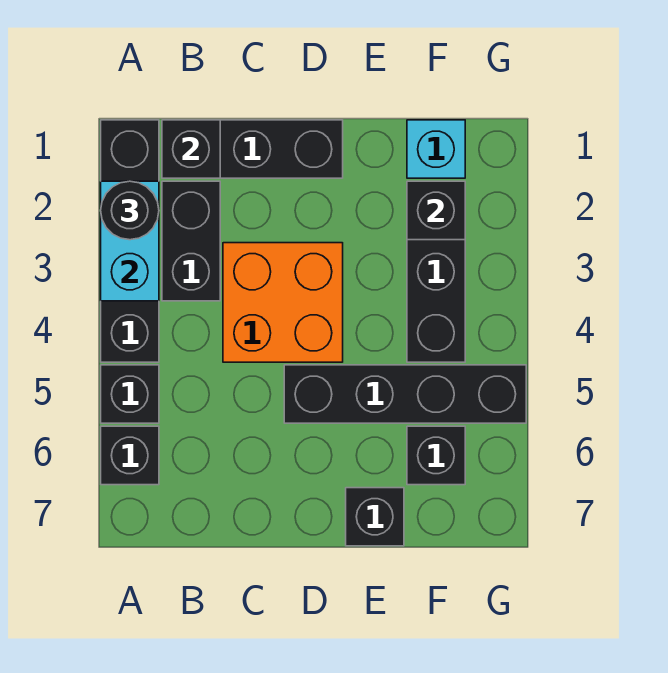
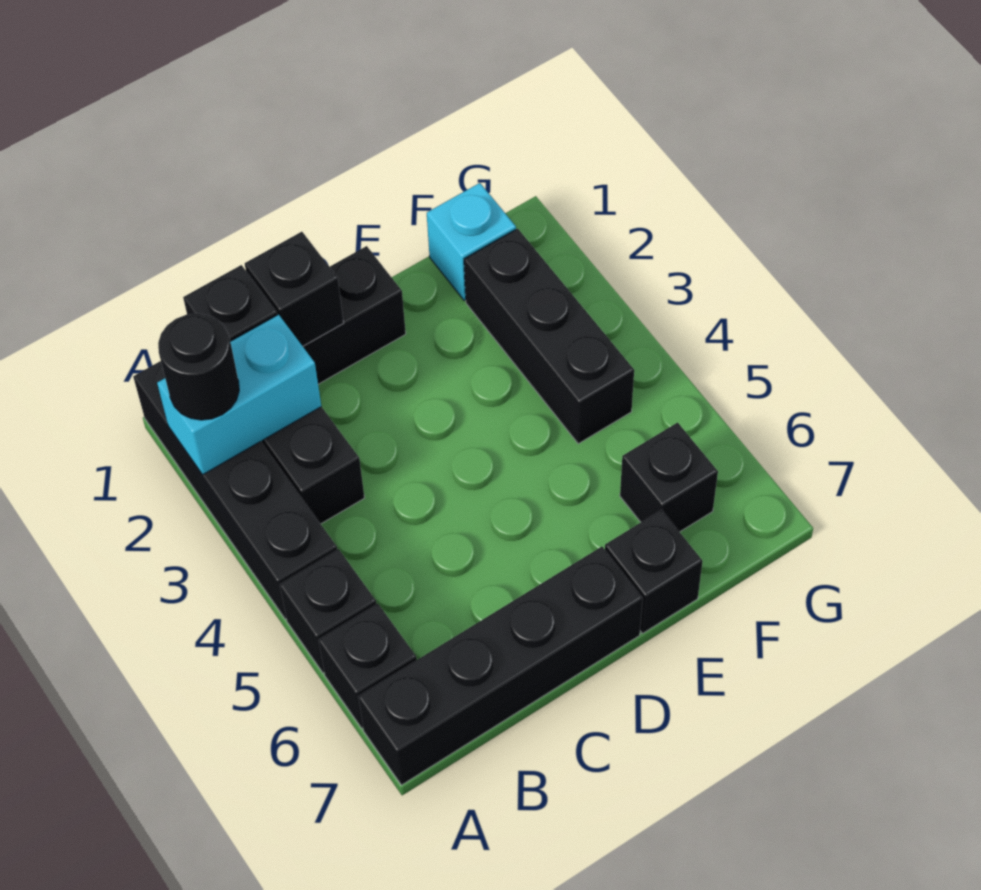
cyan 1x2 brick [101,181,159,301] -> cyan 1x2 brick turned to [157,315,321,475]
orange 2x2 brick [223,243,343,362] -> none
black 1x4 brick [284,365,526,423] -> black 1x4 brick moved to [358,547,643,785]
black 1x1 brick [407,181,465,240] -> black 1x1 brick moved to [245,232,344,346]

